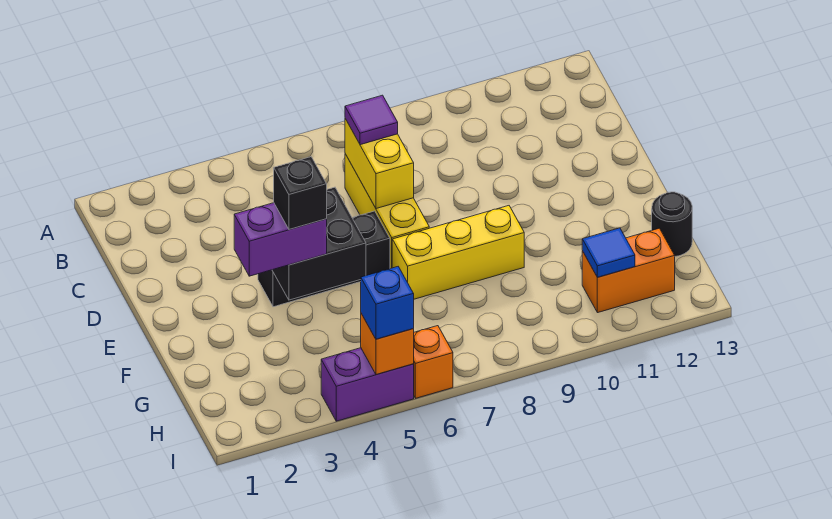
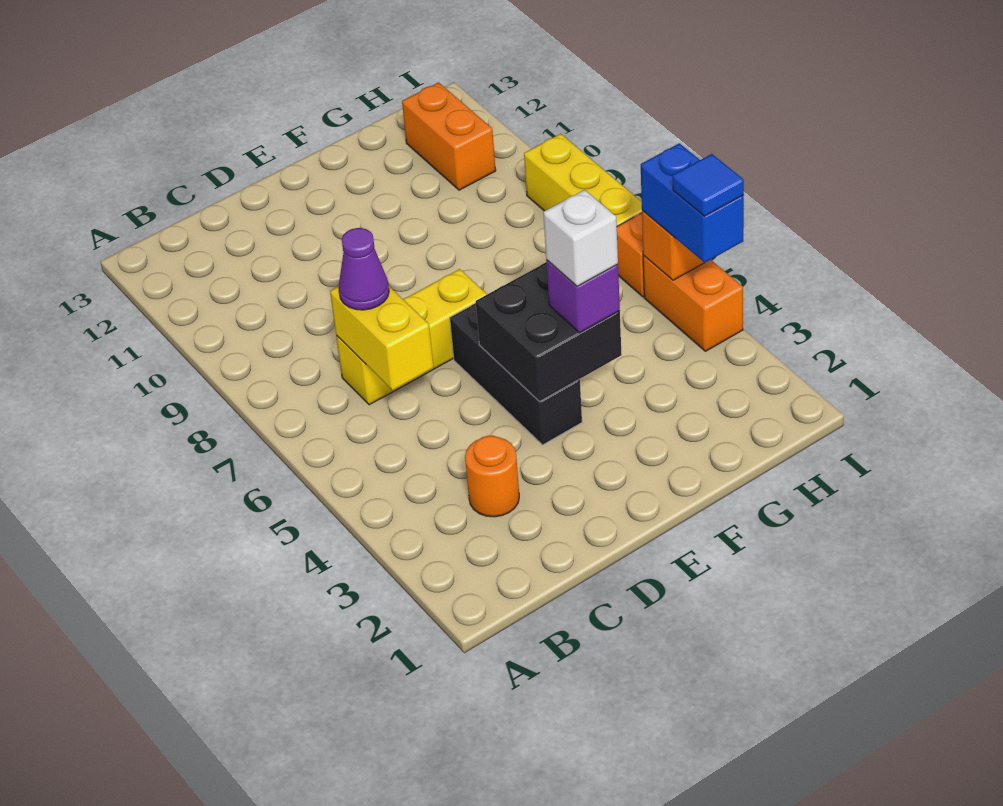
none -> orange 1x1 round brick [465,436,519,517]
yellow 1x2 brick [345,119,414,209] -> yellow 1x2 brick turned to [330,286,434,390]
purple 1x1 tile [345,95,398,145] -> purple 1x1 cone [339,228,389,310]
purple 1x2 brick [234,203,327,276] -> purple 1x1 brick [546,260,620,333]
black 1x1 brick [274,157,327,230] -> white 1x1 brick [543,190,618,286]
yellow 1x3 brick [392,206,524,299] -> yellow 1x3 brick moved to [524,134,642,226]
black 1x1 round brick [652,192,692,256] -> none
blue 1x1 tile [582,228,635,277] -> blue 1x1 tile moved to [673,154,744,216]
purple 1x2 brick [321,348,414,421] -> orange 1x2 brick [643,255,743,351]
blue 1x1 brick [361,267,414,339] -> blue 1x2 brick [641,143,744,263]

